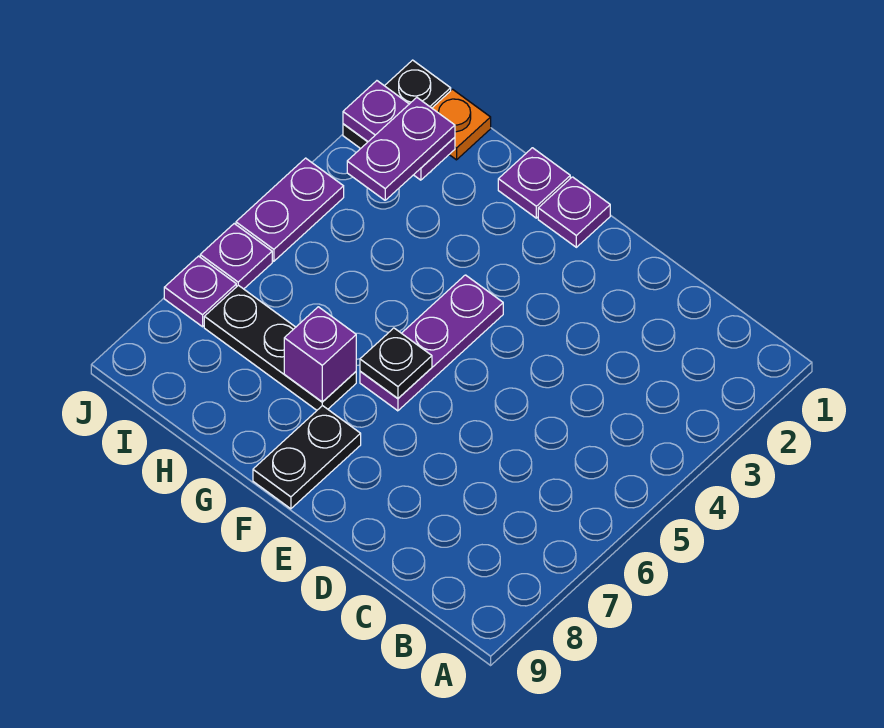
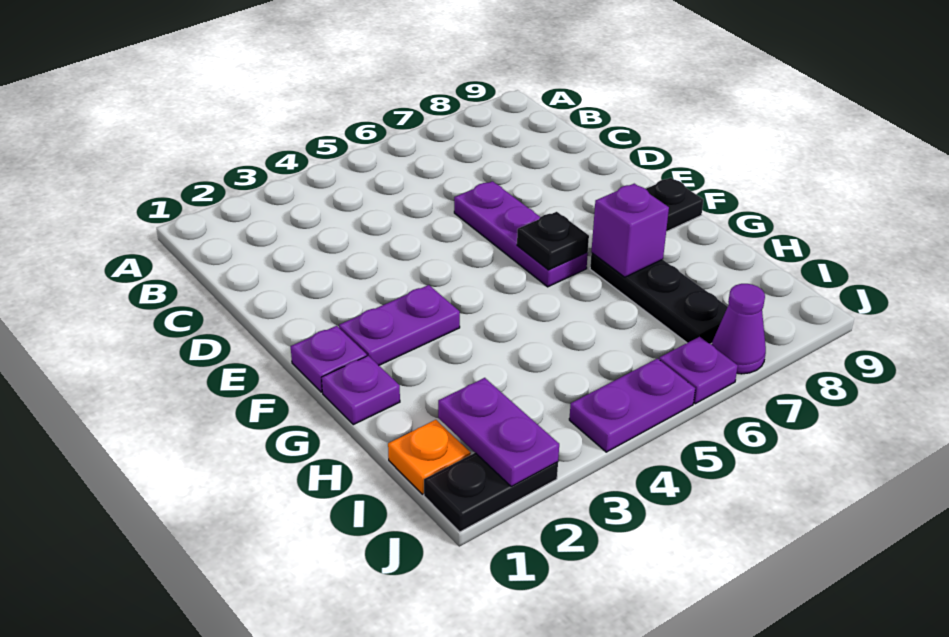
purple 1x3 plate [360,275,503,411] -> purple 1x3 plate turned to [454,181,588,287]
purple 1x2 plate [347,98,455,200] -> purple 1x2 plate moved to [339,285,460,365]
purple 1x1 plate [164,256,236,327] -> purple 1x1 cone [712,284,766,374]

